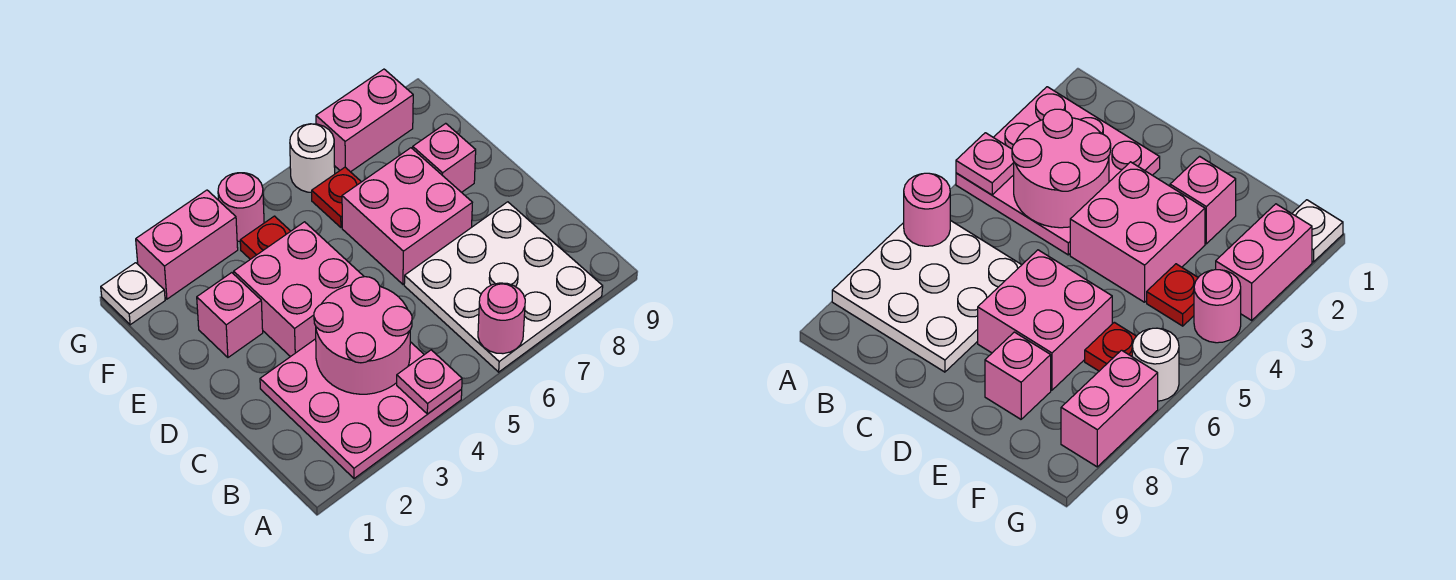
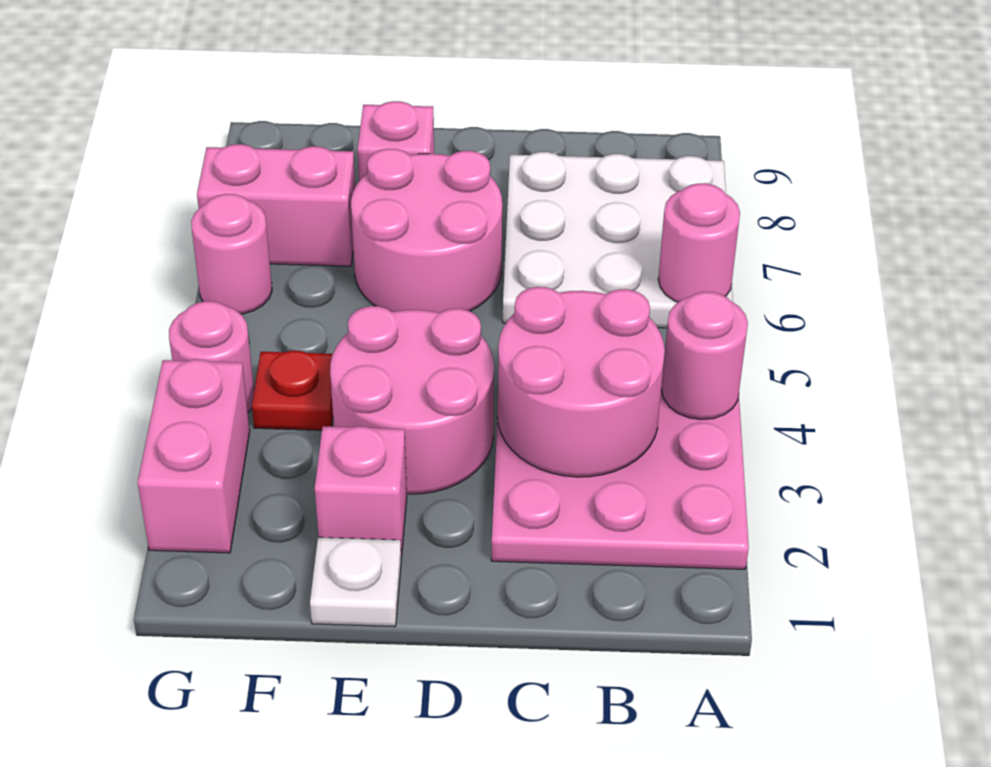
pink 1x1 plate [397,350,462,414] -> pink 1x1 round brick [661,292,748,420]
pink 2x2 brick [234,222,364,357] -> pink 2x2 round brick [330,306,494,494]
pink 2x2 brick [342,148,472,284] -> pink 2x2 round brick [351,149,502,313]
red 1x1 plate [312,167,361,227] -> none
white 1x1 plate [101,263,165,325] -> white 1x1 plate moved to [310,537,401,627]
white 1x1 round brick [290,124,335,192] -> pink 1x1 round brick [191,194,272,314]
pink 1x2 brick [316,69,413,172] -> pink 1x2 brick turned to [197,144,355,266]

